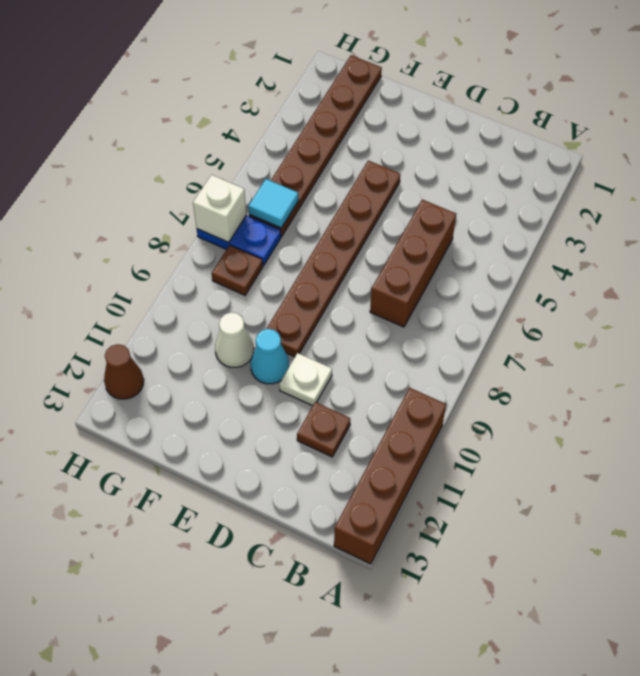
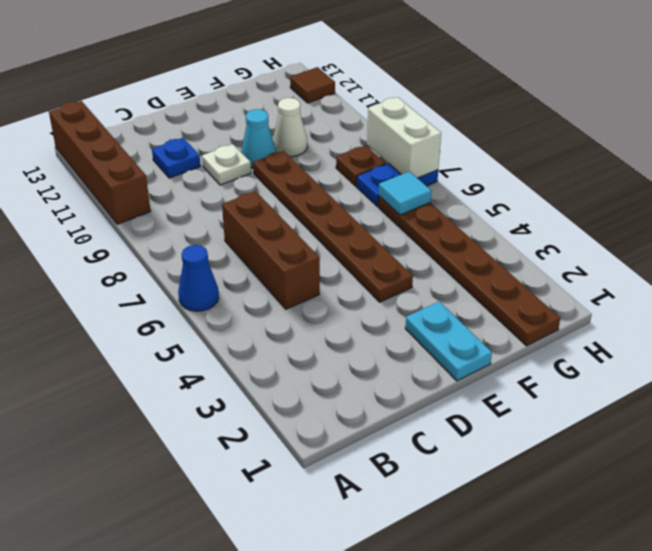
none -> blue 1x1 cone [178,245,219,311]
brown 1x1 plate [297,402,350,457] -> blue 1x1 plate [152,138,201,178]
none -> cyan 1x2 plate [405,301,492,381]
white 1x1 brick [193,175,246,242] -> white 1x2 brick [367,97,441,178]
brown 1x1 cone [104,344,144,399] -> brown 1x1 tile [290,67,335,103]

